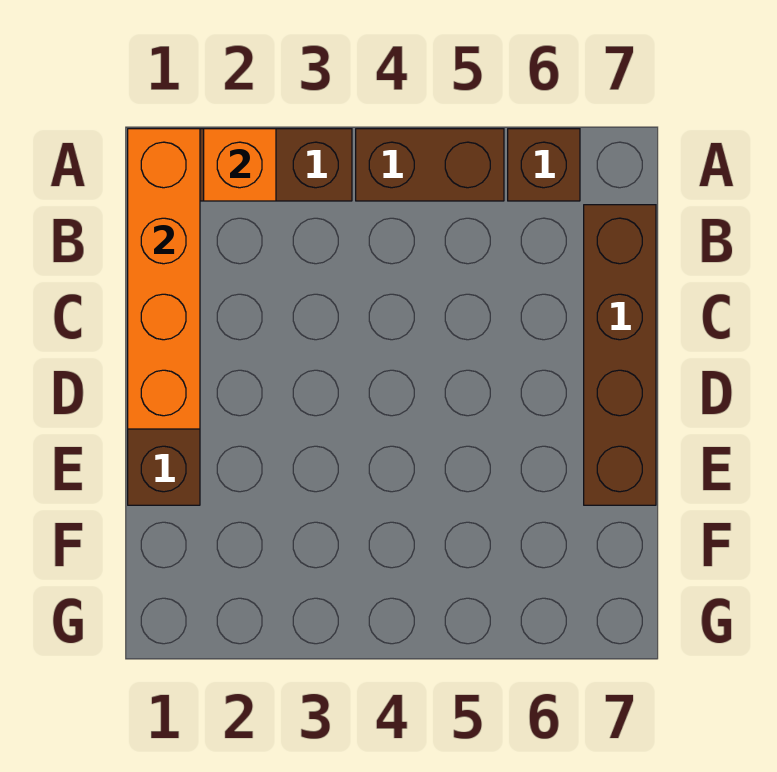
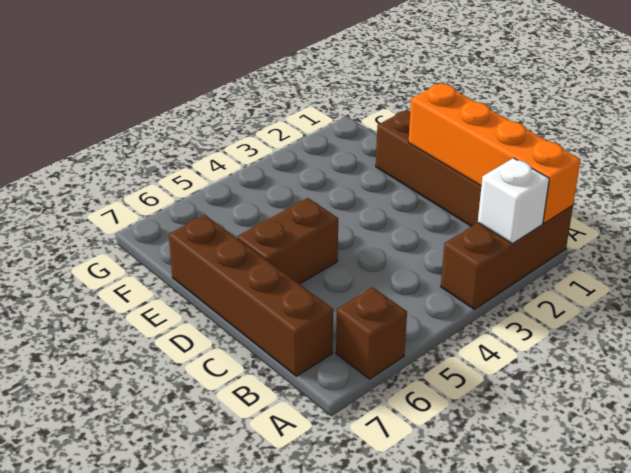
orange 1x1 brick [204,129,276,201] -> white 1x1 brick [478,158,549,244]
brown 1x2 brick [356,129,504,201] -> brown 1x2 brick moved to [237,198,338,284]

